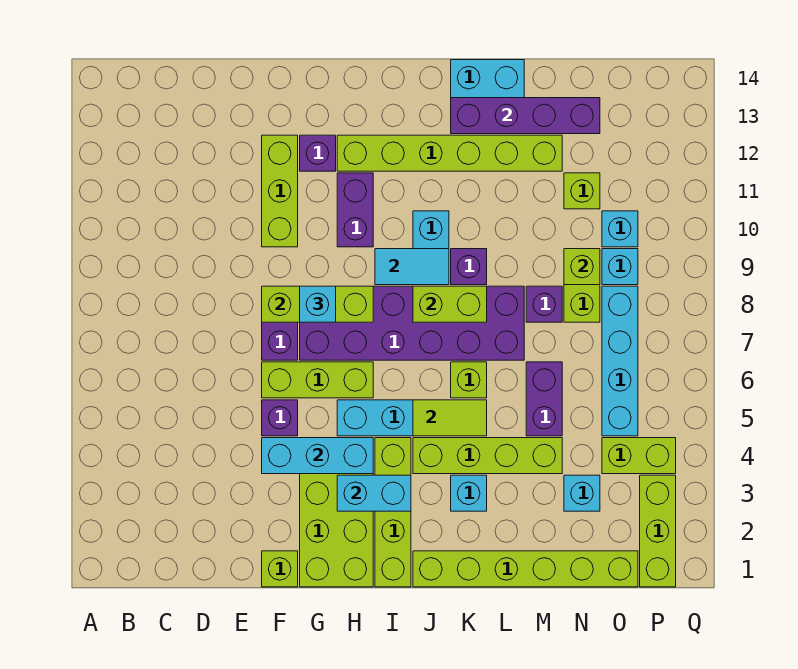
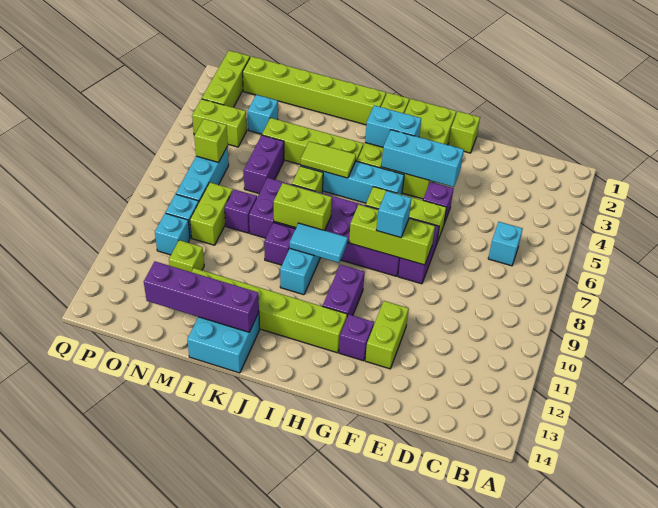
lime 1x3 brick [262,135,298,247] -> lime 1x2 brick [365,301,409,369]
cyan 1x1 brick [451,475,487,511] -> cyan 1x1 brick moved to [488,222,523,266]
lime 1x1 brick [564,249,600,285] -> lime 1x1 brick moved to [194,119,228,162]
cyan 1x4 brick [602,286,638,436] -> cyan 1x3 brick [176,146,229,201]

